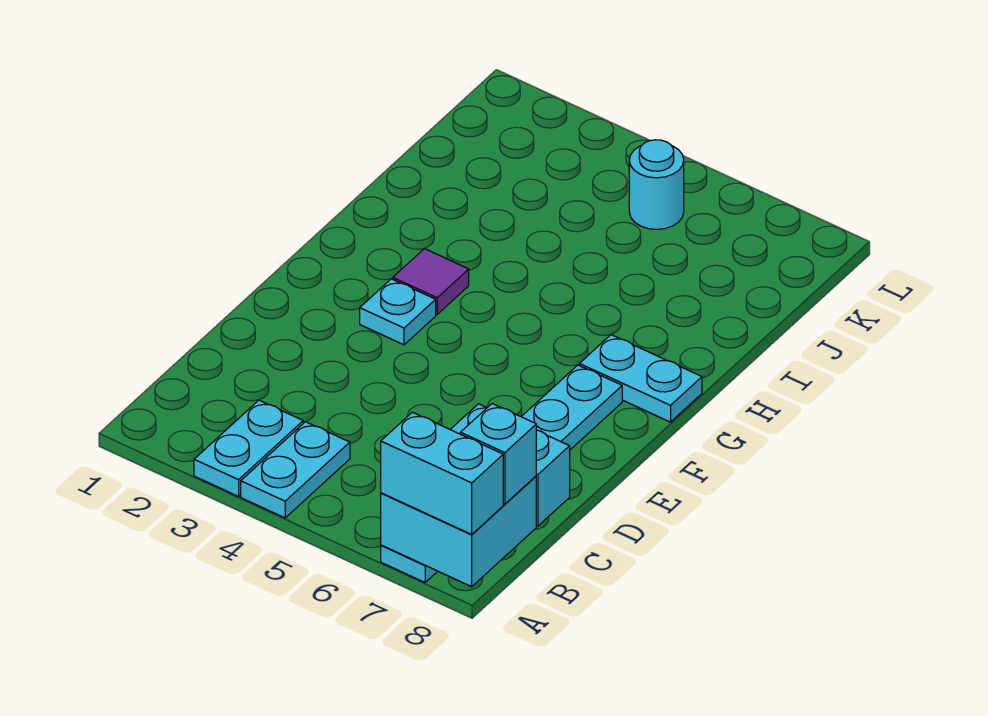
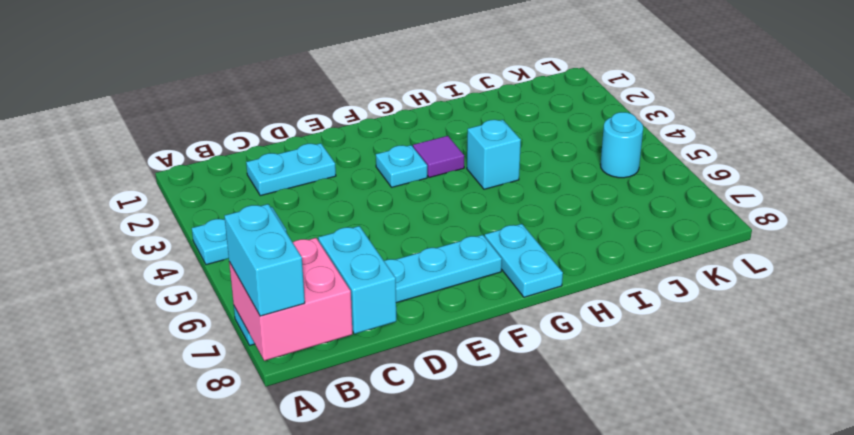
cyan 1x2 plate [194,400,303,496] -> cyan 1x2 plate moved to [246,143,336,196]
cyan 2x2 brick [381,476,536,587] -> pink 2x2 brick [229,238,352,361]
cyan 1x1 brick [461,404,536,504] -> cyan 1x1 brick moved to [467,120,521,189]

